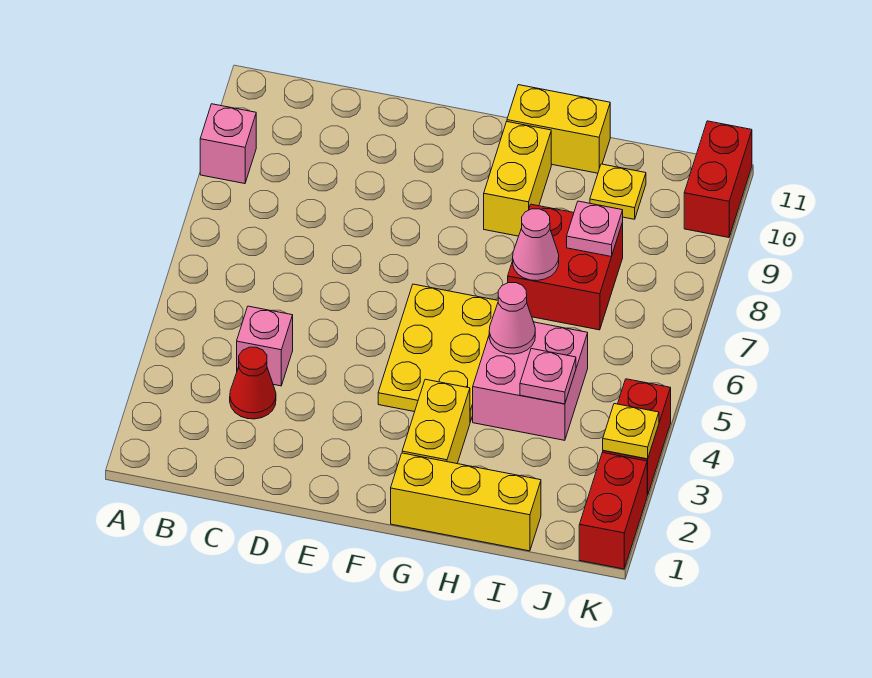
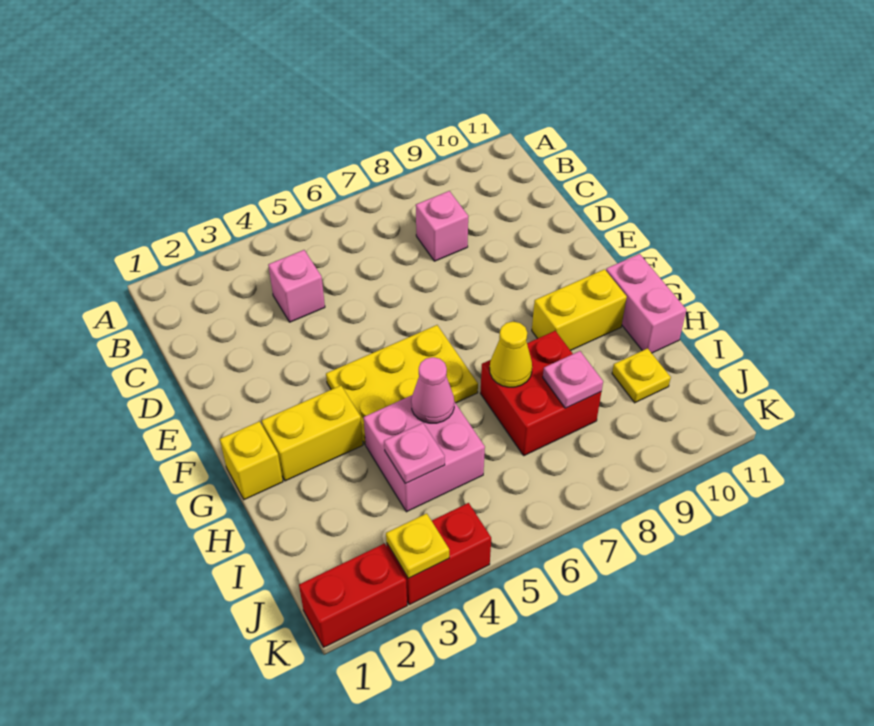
pink 1x1 brick [200,104,256,184] -> pink 1x1 brick moved to [416,191,468,261]
red 1x1 cone [230,347,276,419] -> none
yellow 1x3 brick [391,453,541,551] -> yellow 1x1 brick [220,421,283,500]
yellow 1x2 brick [507,85,610,173] -> pink 1x2 brick [606,254,687,353]
pink 1x1 cone [513,209,559,281] -> yellow 1x1 cone [490,322,532,387]
red 1x2 brick [684,121,752,238] -> none

